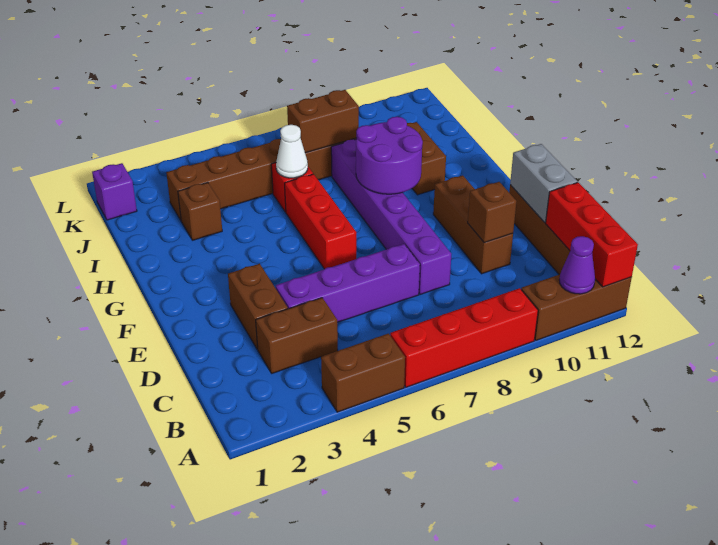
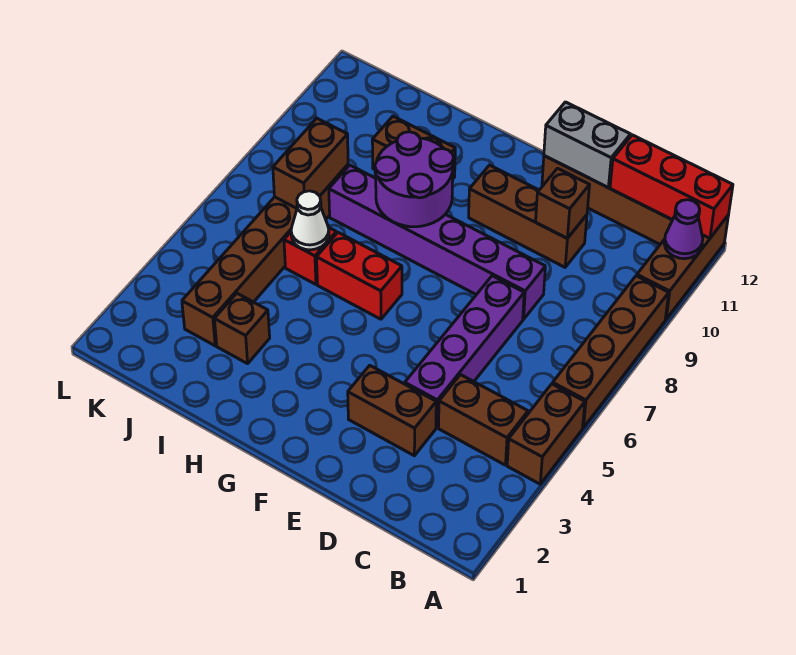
red 1x4 brick [390,288,538,387] -> brown 1x4 brick [553,276,669,428]
brown 1x2 brick [256,298,338,373] -> brown 1x2 brick turned to [439,375,528,465]
red 1x3 brick [285,174,356,269] -> red 1x2 brick [317,233,402,319]
purple 1x1 brick [92,163,137,220] -> none

